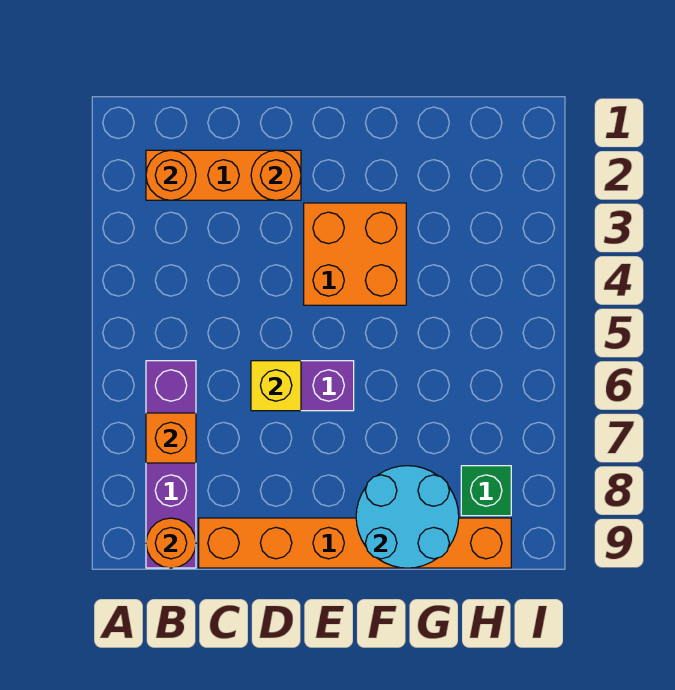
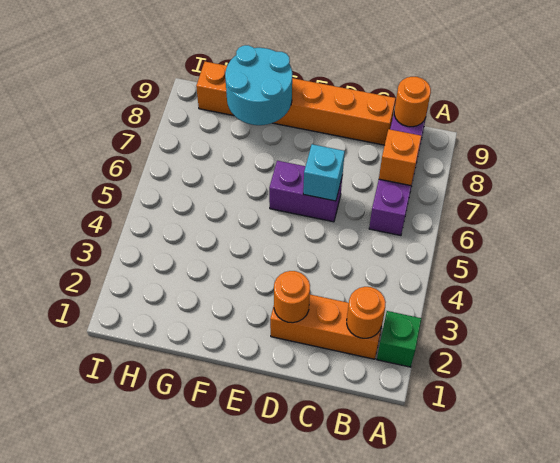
yellow 1x1 brick [251,361,301,411] -> cyan 1x1 brick [303,144,345,201]
orange 2x2 brick [304,203,406,305] -> none
green 1x1 brick [461,466,511,516] -> green 1x1 brick moved to [377,311,421,367]

